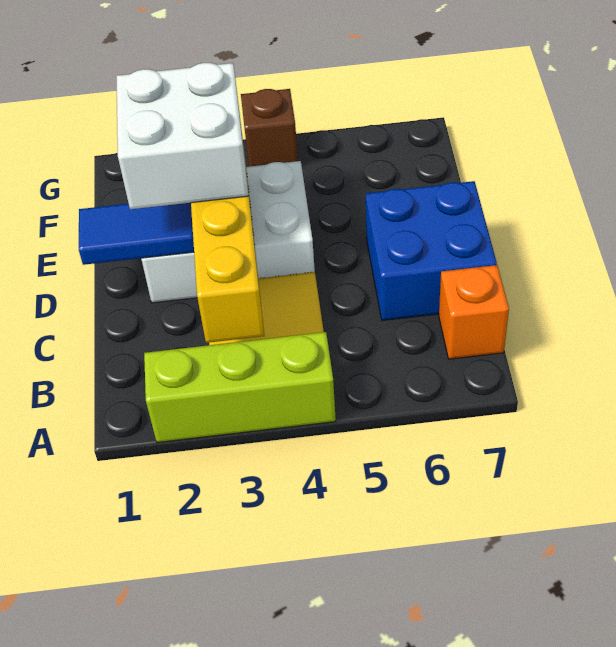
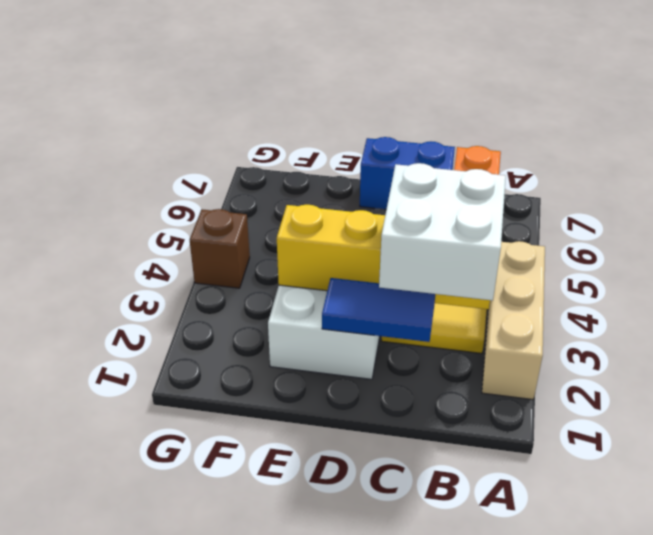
lime 1x3 brick [144,332,336,443] -> tan 1x3 brick [482,241,545,400]
blue 2x2 brick [366,181,497,320] -> blue 1x2 brick [360,137,455,209]
blue 1x2 tile [79,203,194,265] -> blue 1x2 tile turned to [322,278,435,342]
white 2x2 brick [116,63,248,209] -> white 2x2 brick moved to [379,163,506,301]

